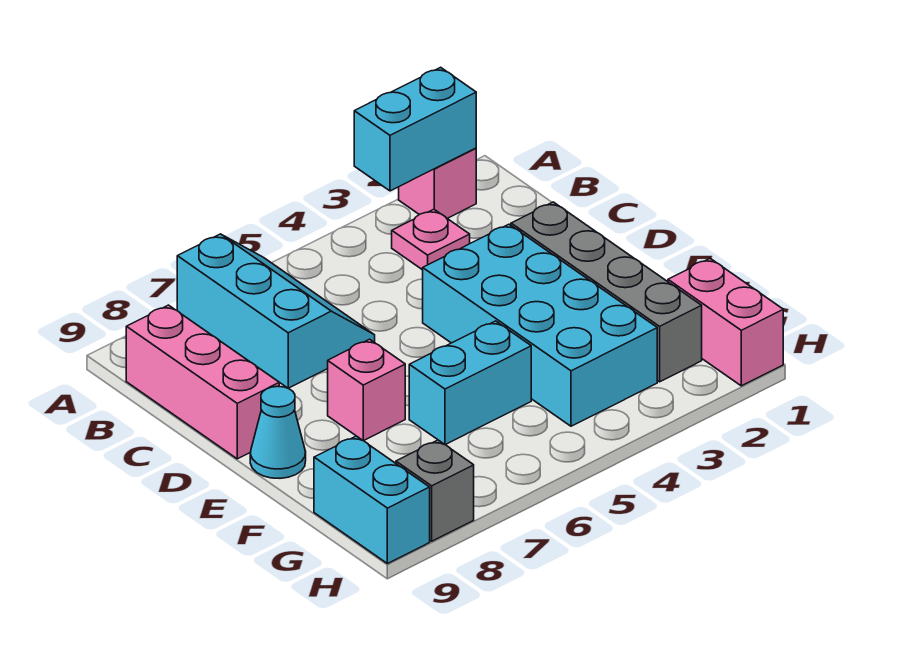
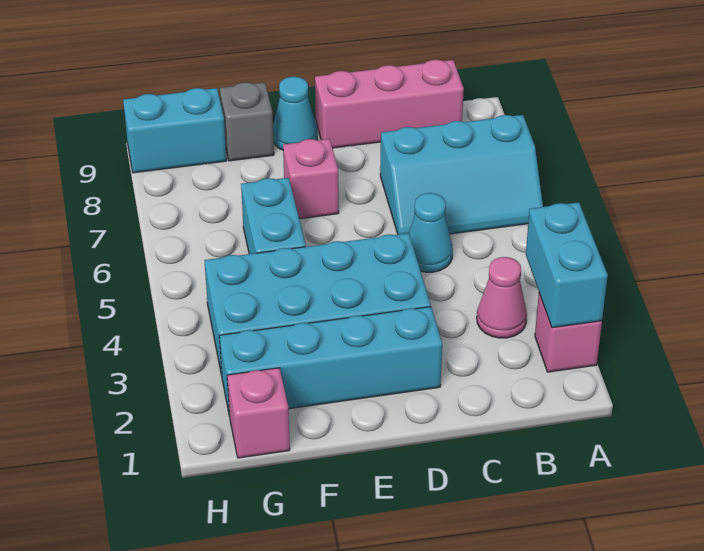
pink 1x1 plate [392,209,470,270] -> pink 1x1 cone [477,257,527,338]
none -> cyan 1x1 cone [409,193,453,272]
grey 1x4 brick [511,202,702,382] -> cyan 1x4 brick [219,307,442,416]
pink 1x2 brick [668,258,783,386] -> pink 1x1 brick [227,368,290,458]
grey 1x1 brick [396,440,474,541] -> grey 1x1 brick moved to [220,82,274,161]

